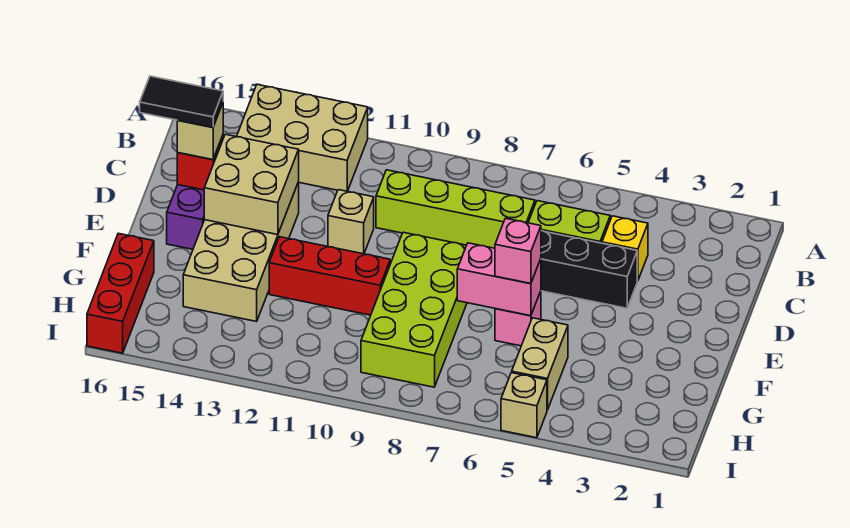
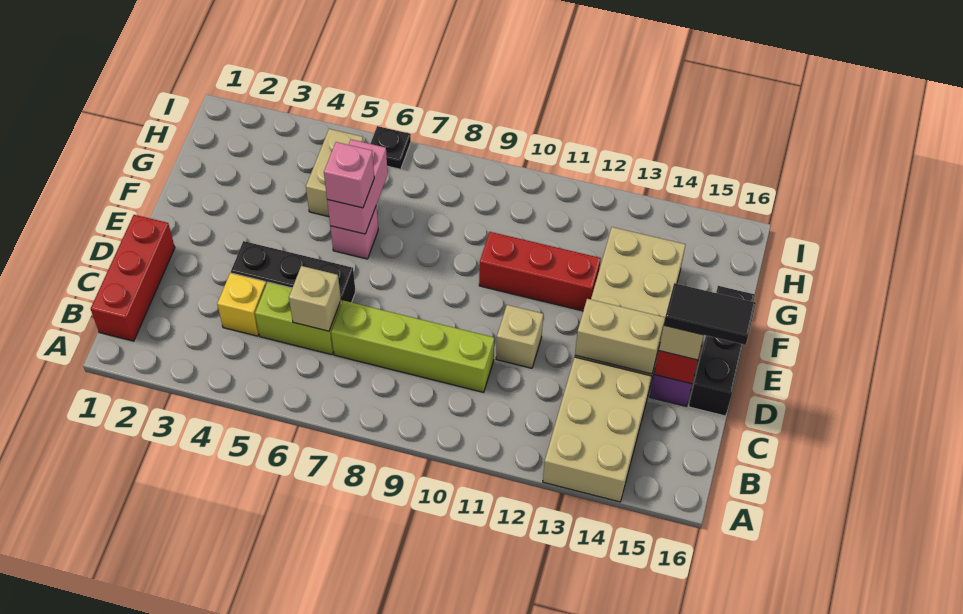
tan 2x3 brick [237,84,368,191] -> tan 2x3 brick turned to [543,357,652,502]
tan 2x2 brick [204,134,299,235] -> tan 1x2 brick [575,299,665,374]
none -> black 1x3 brick [689,286,755,416]
lime 2x4 brick [361,232,467,387] -> none
pink 1x2 brick [457,243,541,316] -> pink 1x2 brick turned to [327,140,388,234]
red 1x3 brick [87,233,154,353] -> red 1x3 brick moved to [91,215,175,341]
tan 1x1 brick [501,373,547,438] -> tan 1x1 brick moved to [289,266,341,331]
none -> black 1x1 plate [370,126,411,169]

